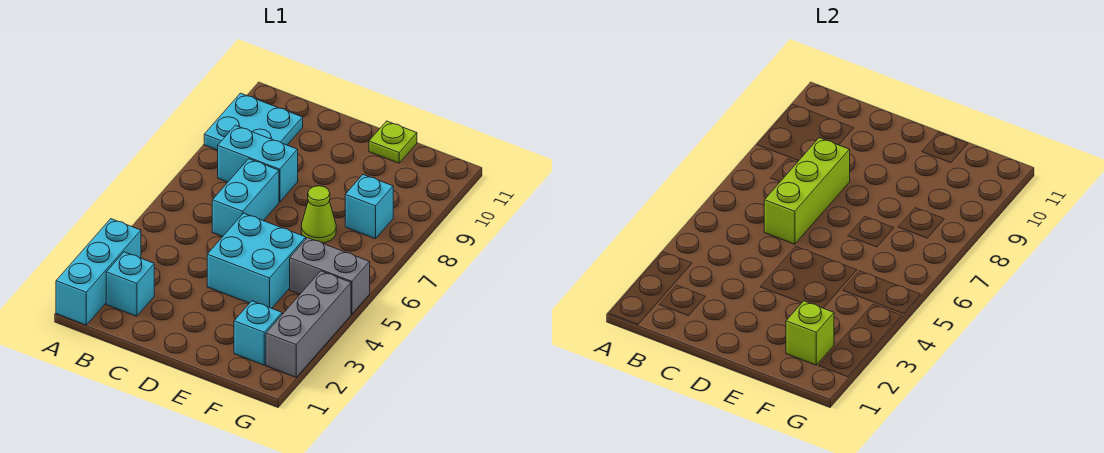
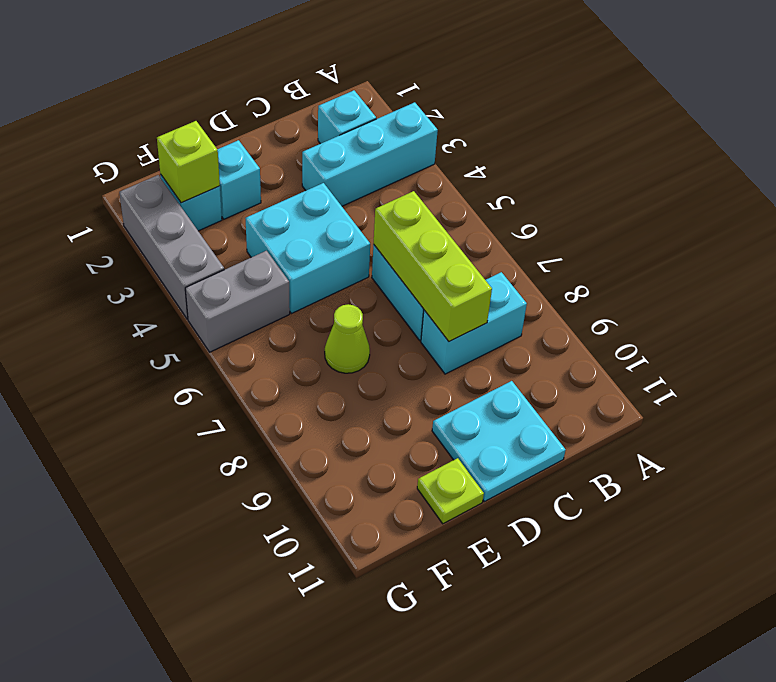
cyan 1x3 brick [56,219,141,325] -> cyan 1x3 brick turned to [302,102,438,206]
cyan 2x2 plate [204,93,303,150] -> cyan 2x2 plate moved to [432,381,566,502]
cyan 1x1 brick [345,175,393,239] -> cyan 1x1 brick moved to [217,140,261,219]

